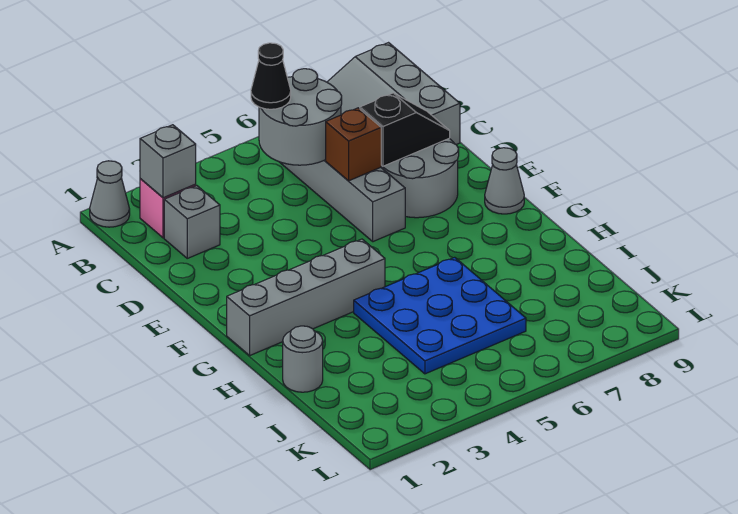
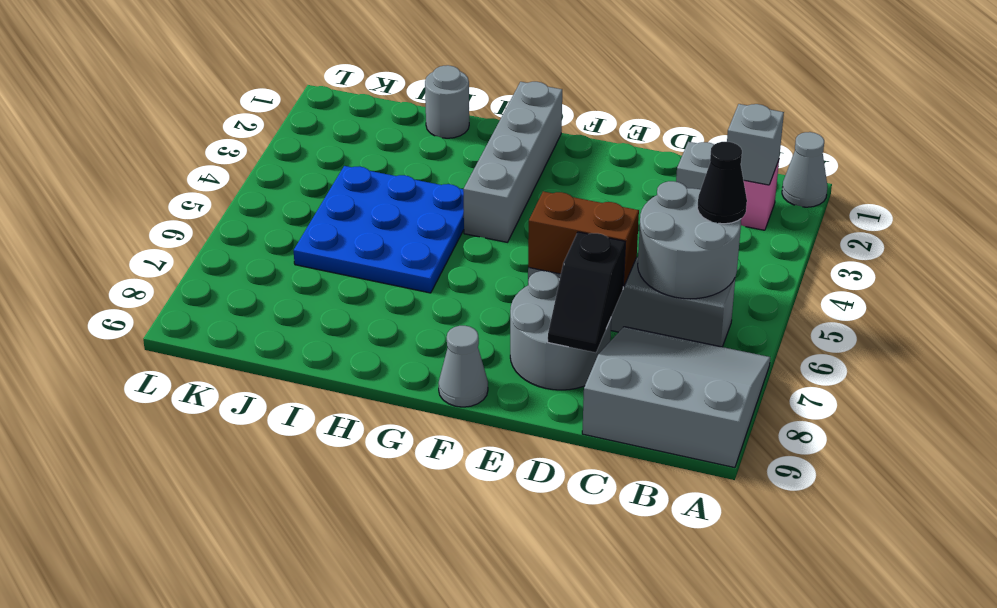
brown 1x1 brick [326,108,381,181] -> brown 1x2 brick [528,191,639,287]

